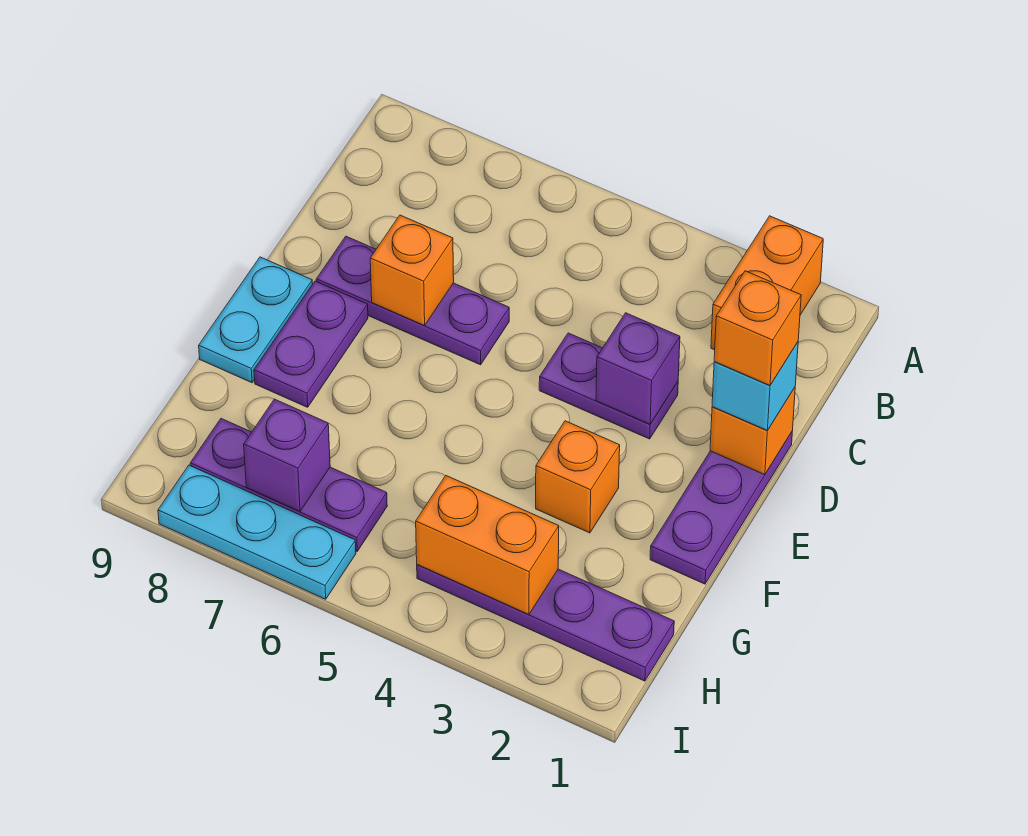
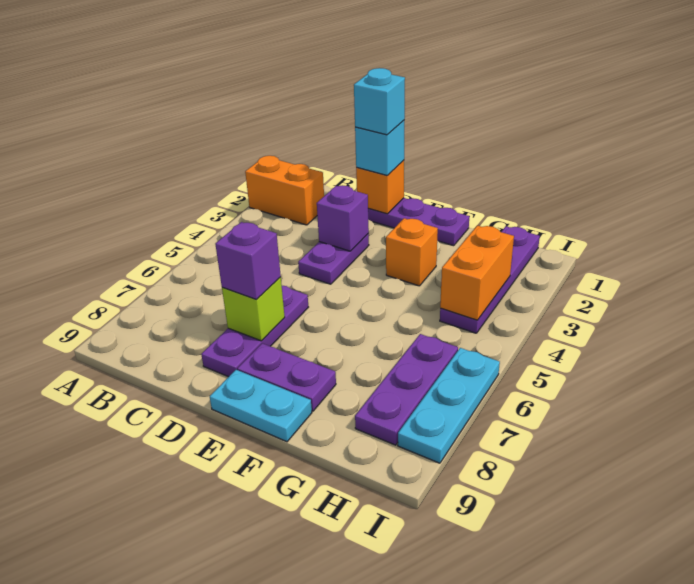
orange 1x1 brick [714,271,801,385] -> cyan 1x1 brick [354,68,405,135]
orange 1x1 brick [370,215,454,326] -> lime 1x1 brick [222,277,285,341]
purple 1x1 brick [244,399,330,511] -> purple 1x1 brick moved to [215,222,281,299]

